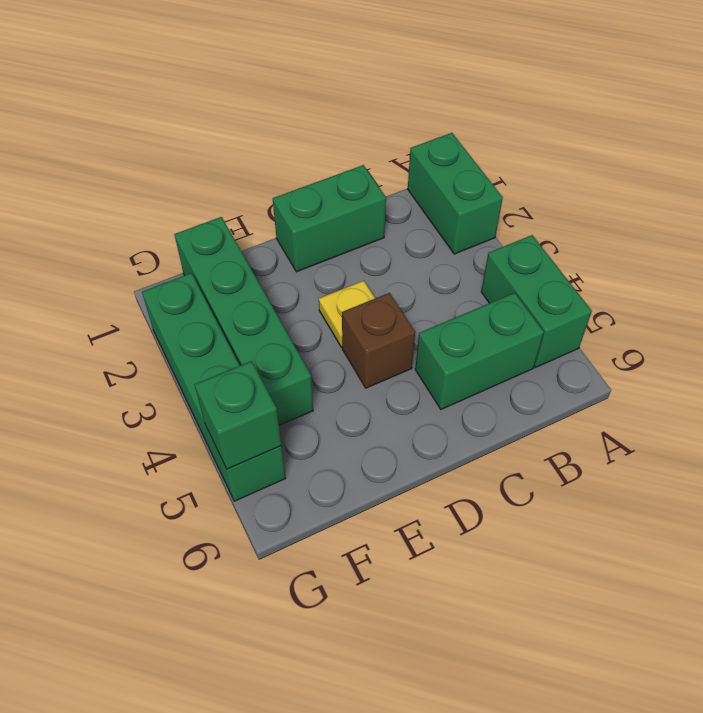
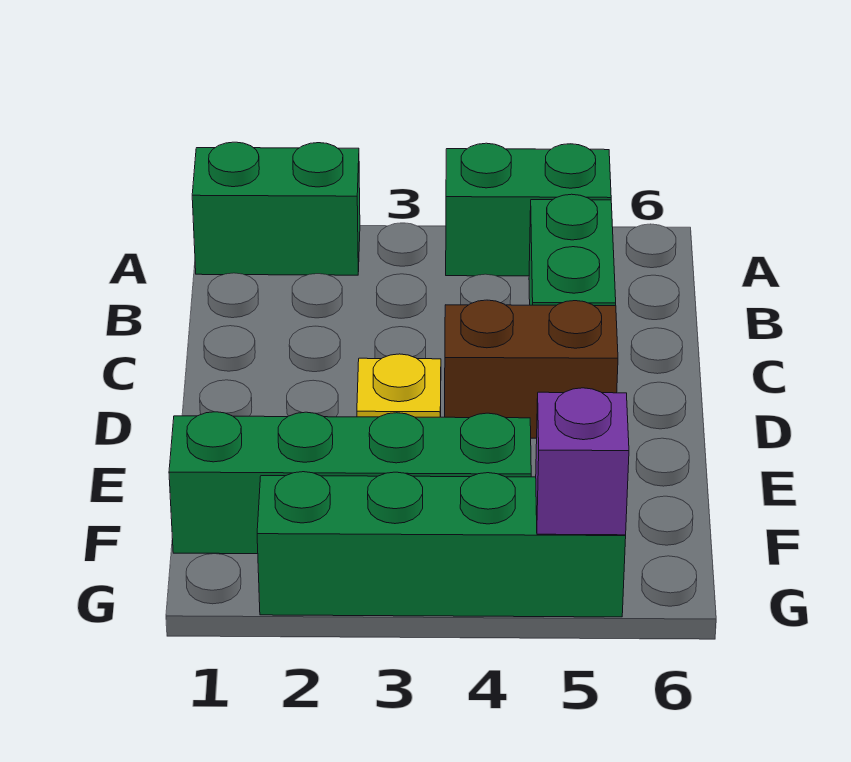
green 1x2 brick [273,165,386,272] -> none
brown 1x1 brick [342,293,415,388] -> brown 1x2 brick [445,300,618,438]
green 1x1 brick [195,361,281,469] -> purple 1x1 brick [536,388,629,535]

